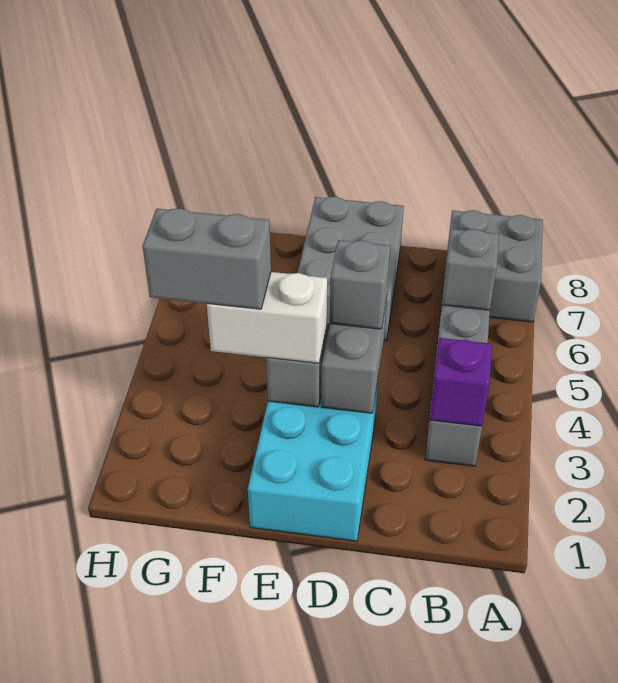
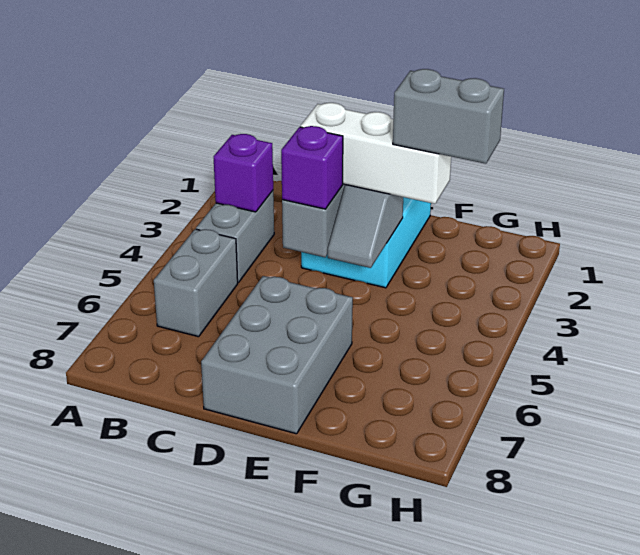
grey 2x2 brick [442,210,543,322] -> none
grey 1x1 brick [442,229,499,310] -> none
grey 1x1 brick [330,240,390,329] -> purple 1x1 brick [281,126,343,209]
white 1x2 brick [207,272,327,363] -> white 1x3 brick [300,103,451,204]

